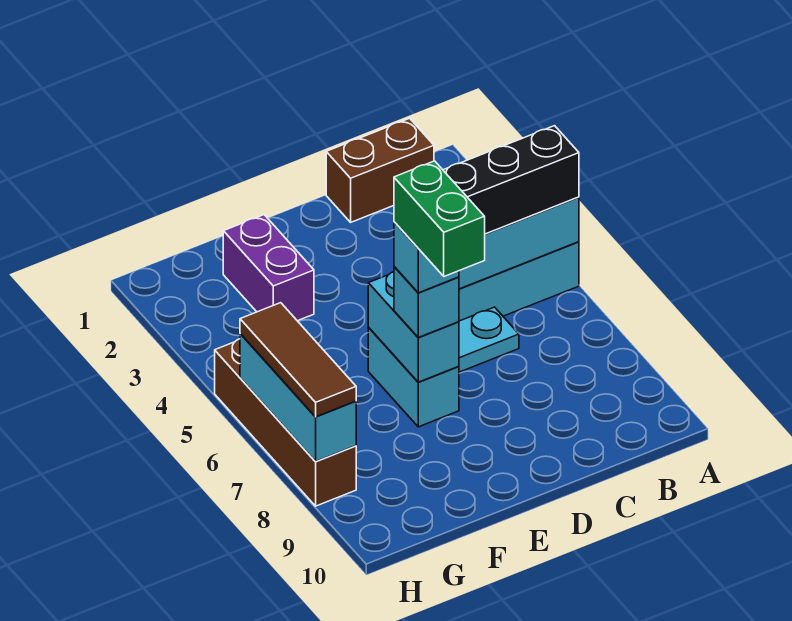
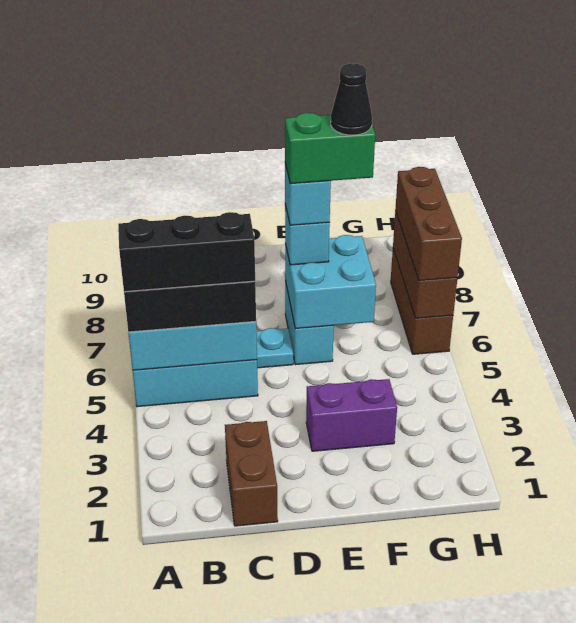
none -> black 1x3 brick [118,212,255,292]
brown 1x2 brick [326,118,434,222] -> brown 1x2 brick turned to [225,421,278,526]
cyan 1x2 brick [368,272,459,382] -> cyan 2x2 brick [285,235,376,329]
green 1x2 brick [394,161,485,276] -> green 1x2 brick turned to [285,113,375,184]
purple 1x2 brick [223,215,314,321] -> purple 1x2 brick turned to [306,379,397,451]
none -> black 1x1 cone [331,63,372,135]
brown 1x4 brick [215,339,356,506] -> brown 1x3 brick [391,249,453,354]
cyan 1x3 brick [240,334,356,462] -> brown 1x3 brick [393,211,457,318]
brown 1x3 tile [240,303,356,417] -> brown 1x3 brick [395,167,462,281]

